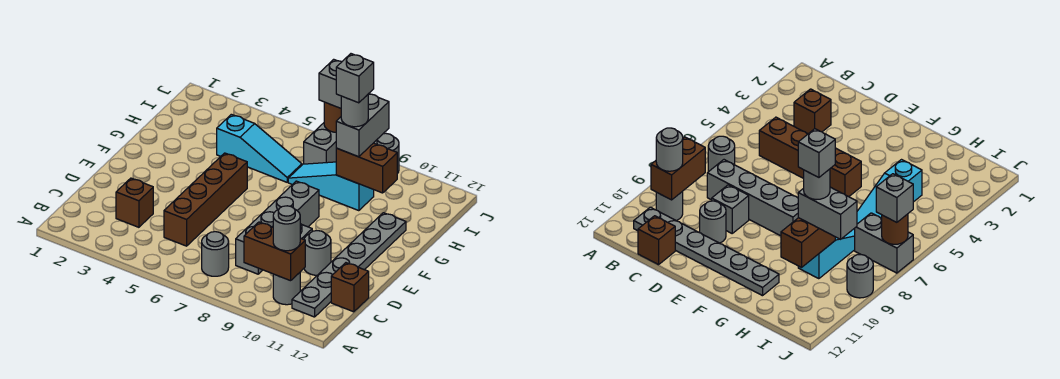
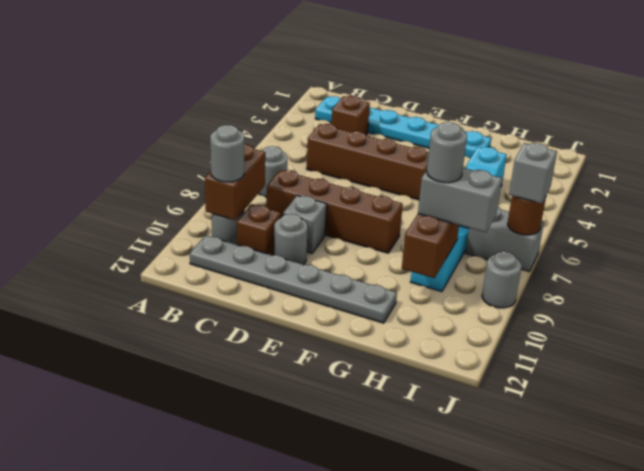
none -> cyan 1x6 plate [315,96,491,158]
grey 1x4 brick [236,181,319,274] -> brown 1x4 brick [267,170,403,253]
brown 1x1 brick [331,263,369,312] -> brown 1x1 brick moved to [237,204,281,255]
grey 1x1 brick [336,54,374,103] -> none

